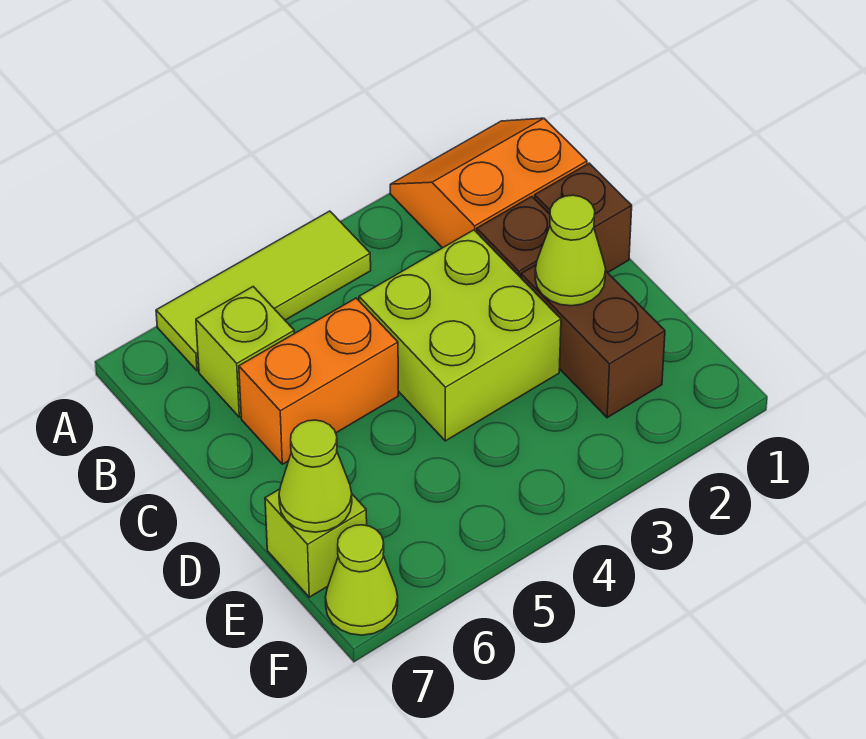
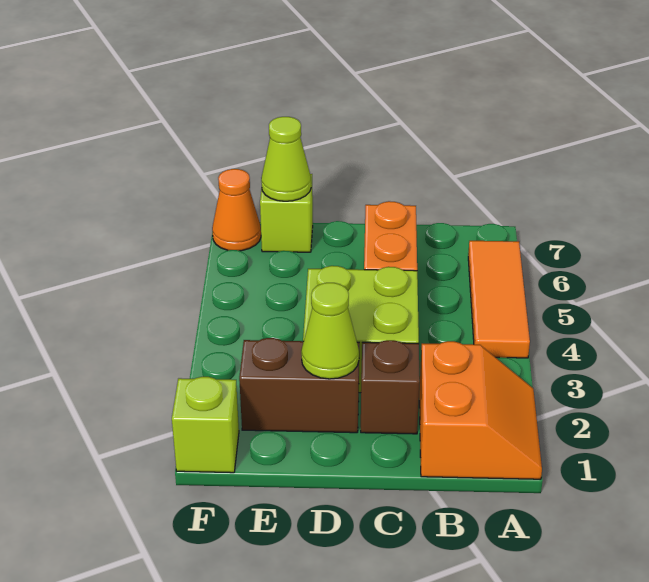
lime 1x3 tile [156,211,371,371] -> orange 1x3 tile [468,241,530,358]
lime 1x1 brick [196,287,294,417] -> lime 1x1 brick moved to [172,377,239,473]
brown 1x1 brick [535,163,632,273] -> none
lime 1x1 cone [325,525,398,635] -> orange 1x1 cone [212,169,261,251]

